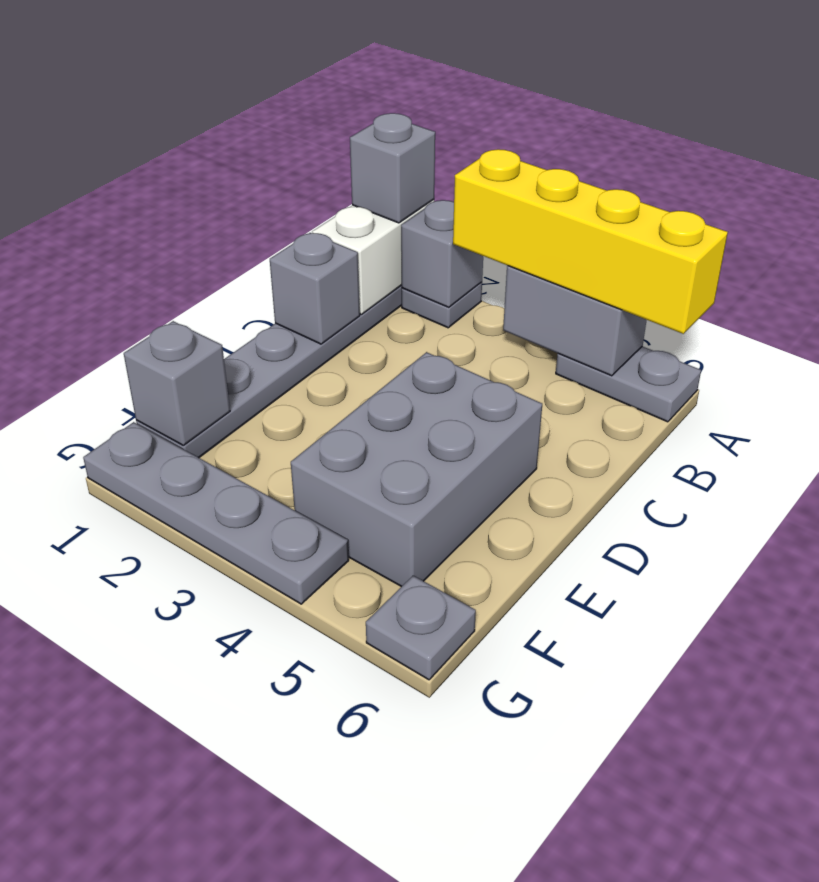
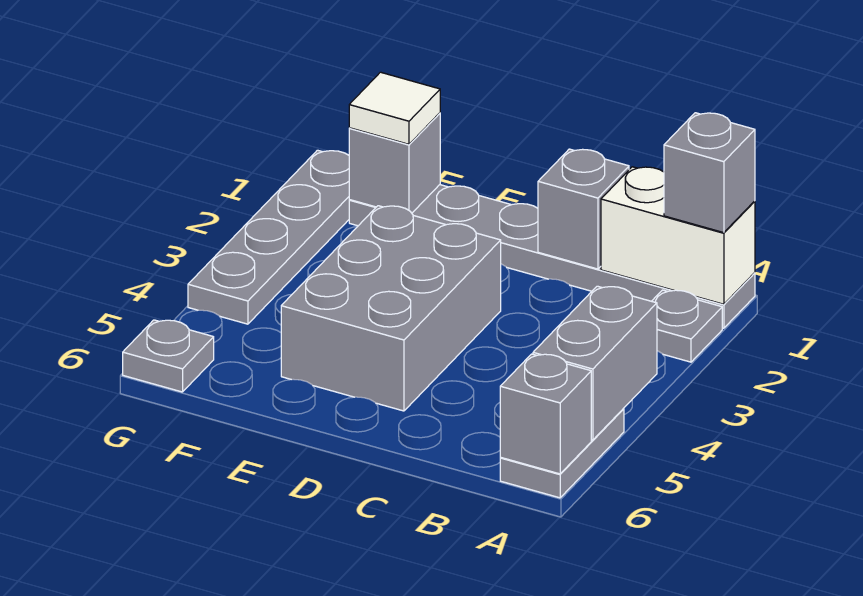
grey 1x1 brick [401,200,483,307] -> grey 1x1 brick moved to [500,354,591,474]
yellow 1x4 brick [453,149,728,334] -> none
grey 2x3 brick [291,352,542,587] -> grey 2x3 brick turned to [281,206,501,411]
none -> white 1x1 tile [349,72,440,144]

